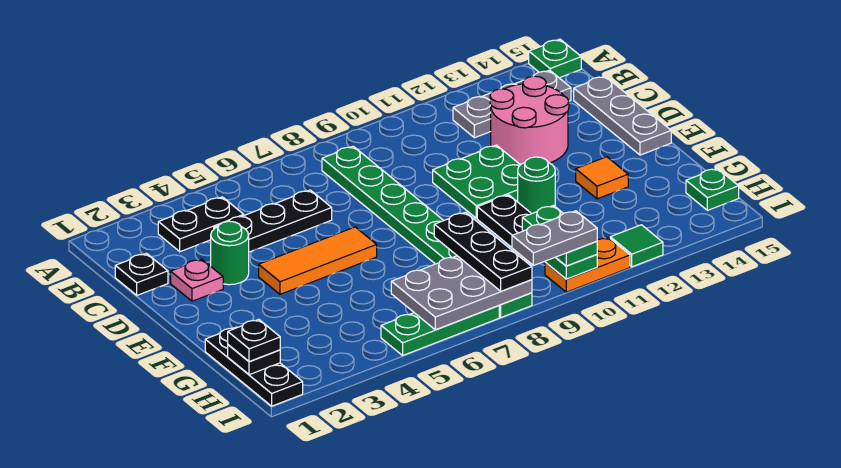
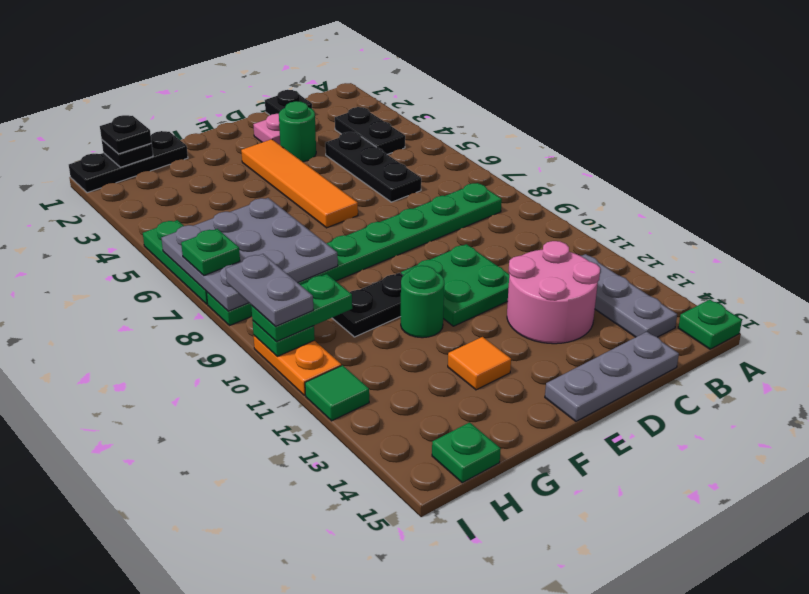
orange 1x3 tile [259,227,377,294] -> orange 1x4 tile [241,139,358,228]
black 1x3 plate [434,212,532,291] -> none
grey 2x3 plate [391,256,532,330] -> grey 3x3 plate [161,198,338,311]
none -> green 1x1 plate [181,229,240,275]

